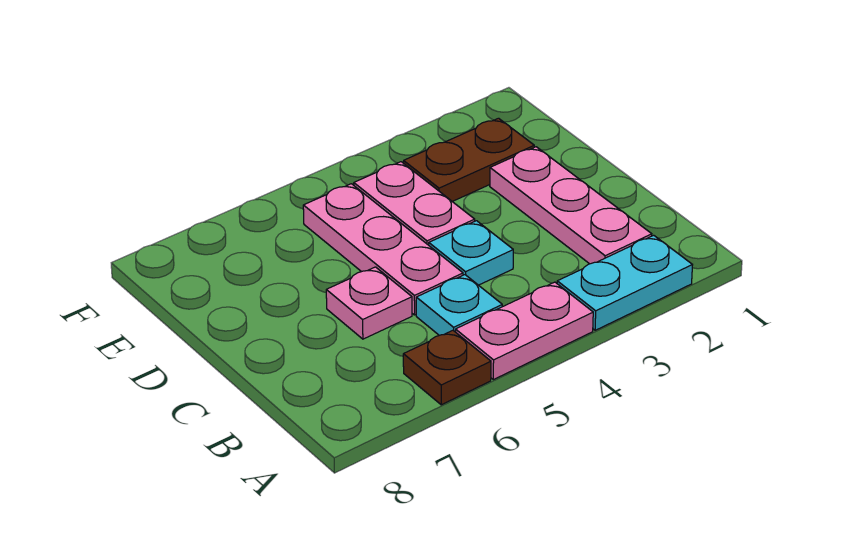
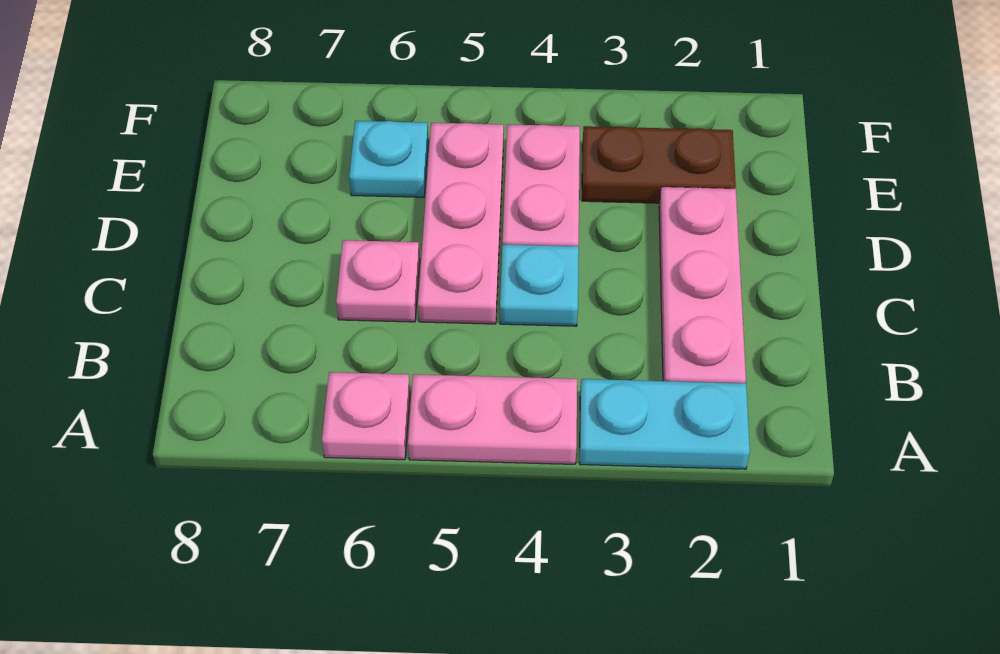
brown 1x1 plate [403,330,491,405] -> pink 1x1 plate [322,372,410,460]
cyan 1x1 plate [416,275,502,335] -> cyan 1x1 plate moved to [349,121,428,197]

